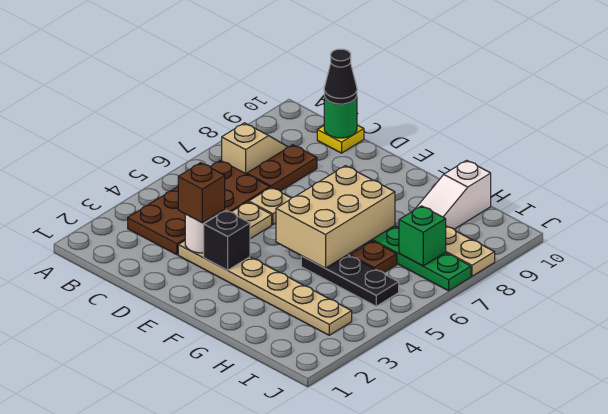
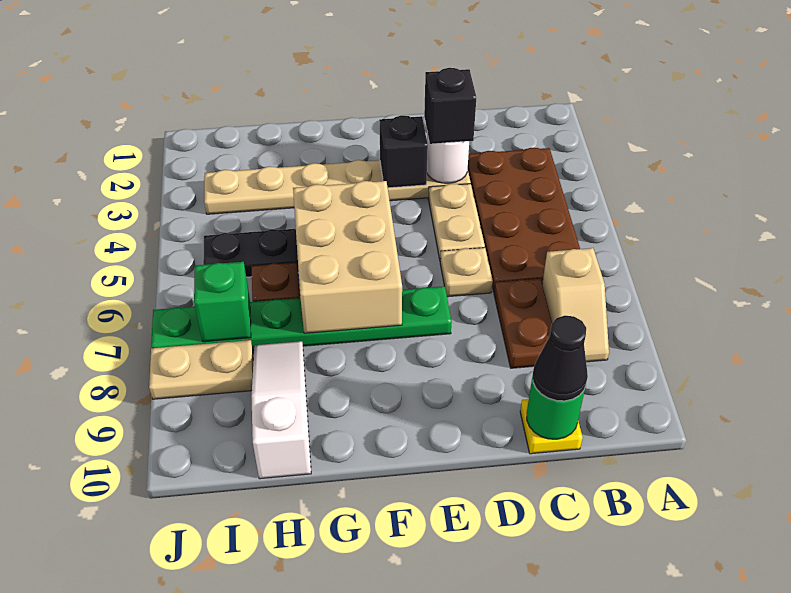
brown 1x1 brick [178,163,225,223] -> black 1x1 brick [424,68,477,144]

